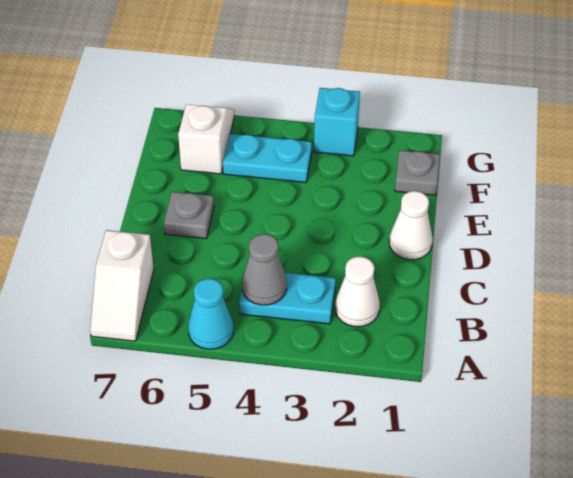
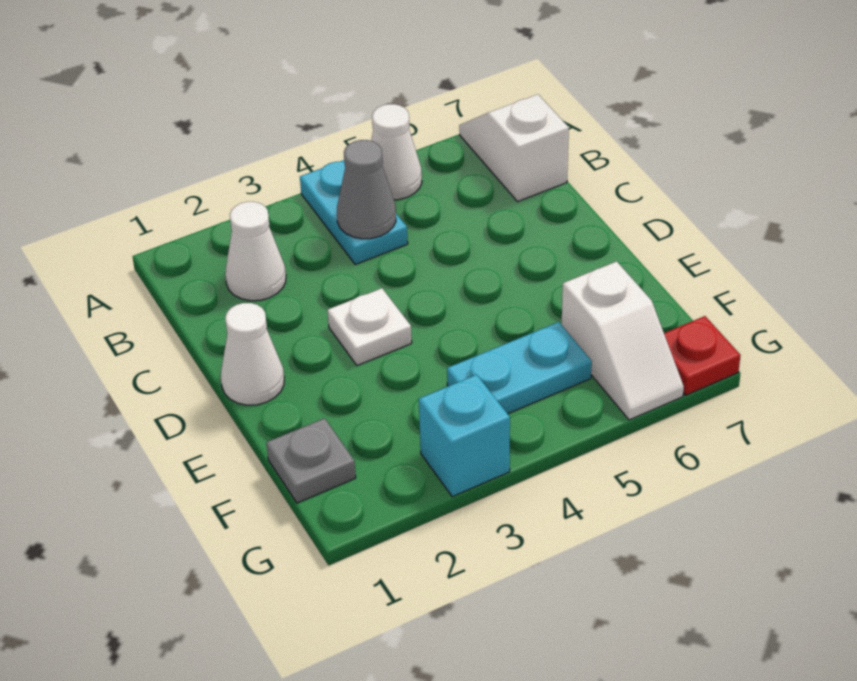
cyan 1x1 cone [188,279,233,349] -> white 1x1 cone [371,104,422,200]
cyan 1x2 plate [239,273,336,324] -> cyan 1x2 plate turned to [300,160,408,265]
none -> white 1x1 plate [327,288,412,366]
grey 1x1 plate [164,192,214,239] -> none
none -> red 1x1 plate [664,316,740,395]

